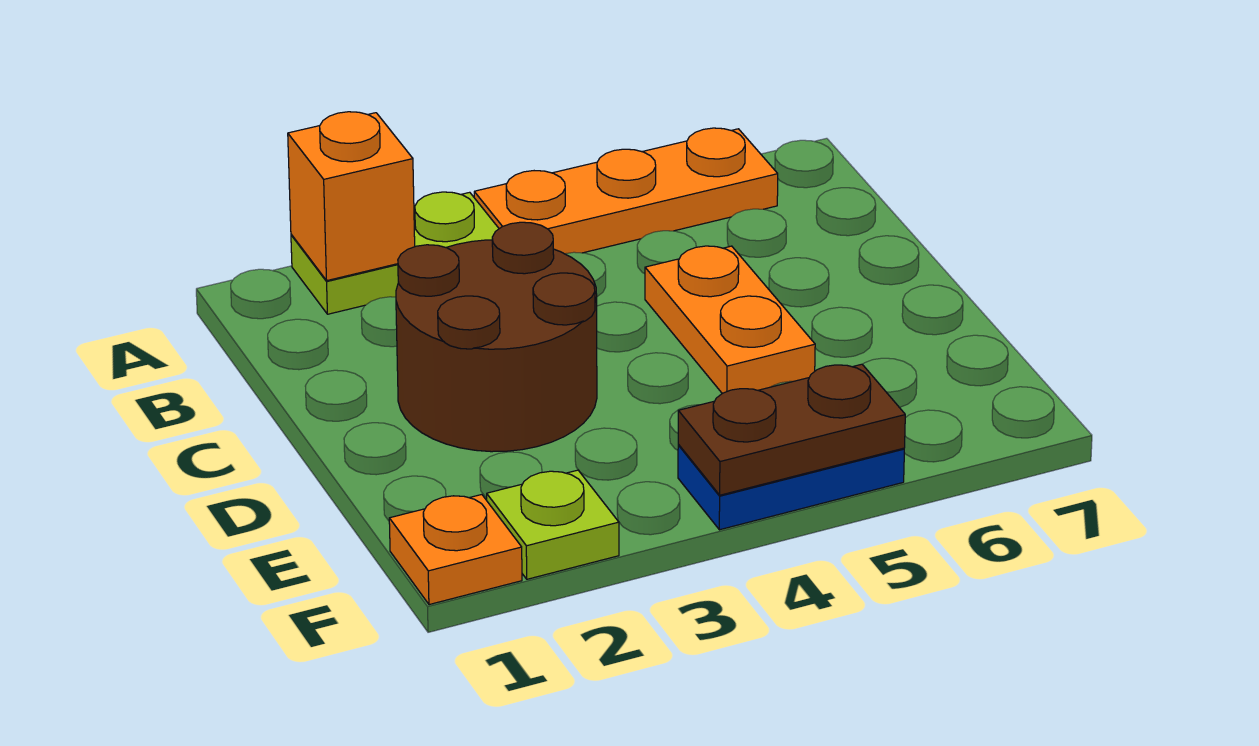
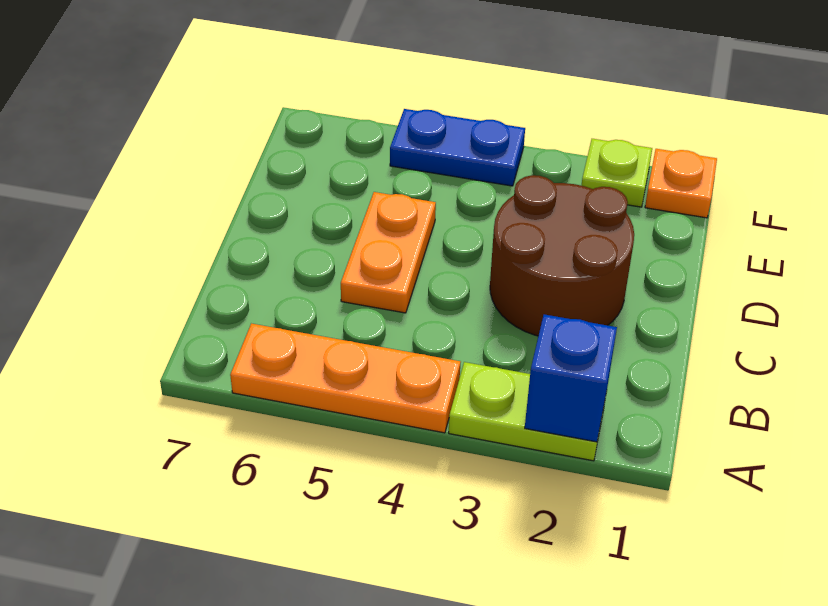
orange 1x1 brick [288,112,415,281] -> blue 1x1 brick [525,314,617,442]
brown 1x2 plate [678,364,905,495] -> none

